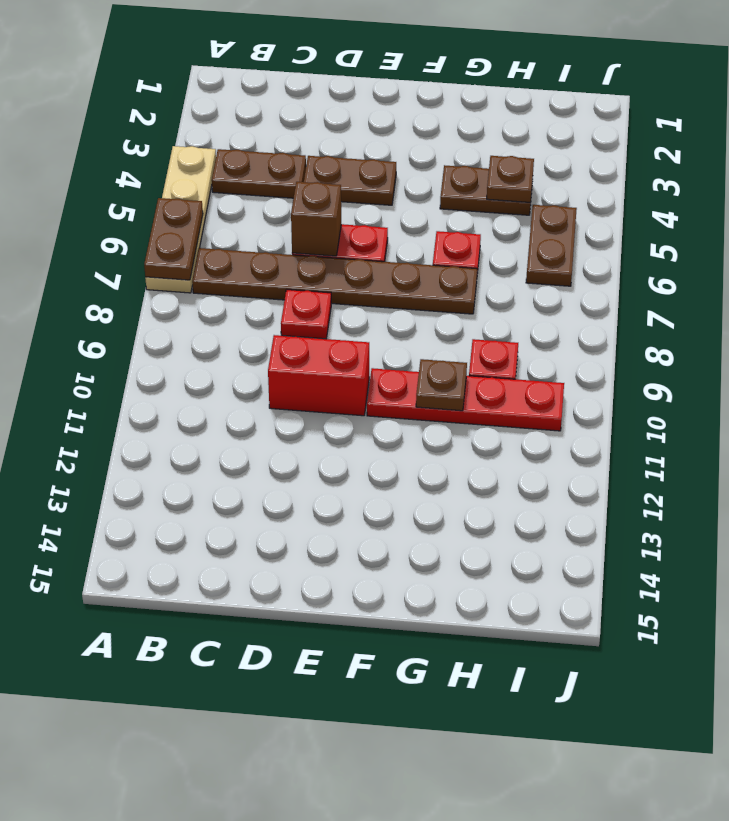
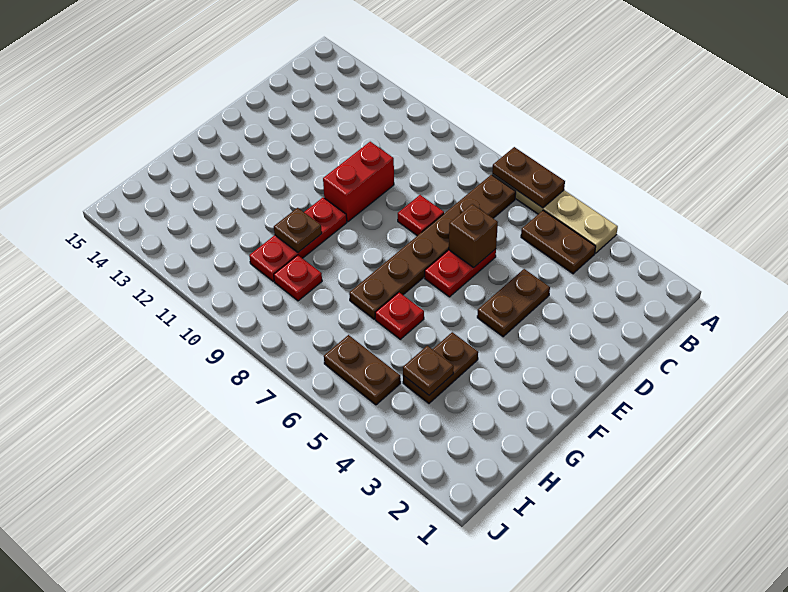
brown 1x2 plate [212,149,306,198] -> brown 1x2 plate turned to [521,210,596,274]
red 1x4 plate [367,368,564,431] -> red 1x3 plate [249,198,347,281]

